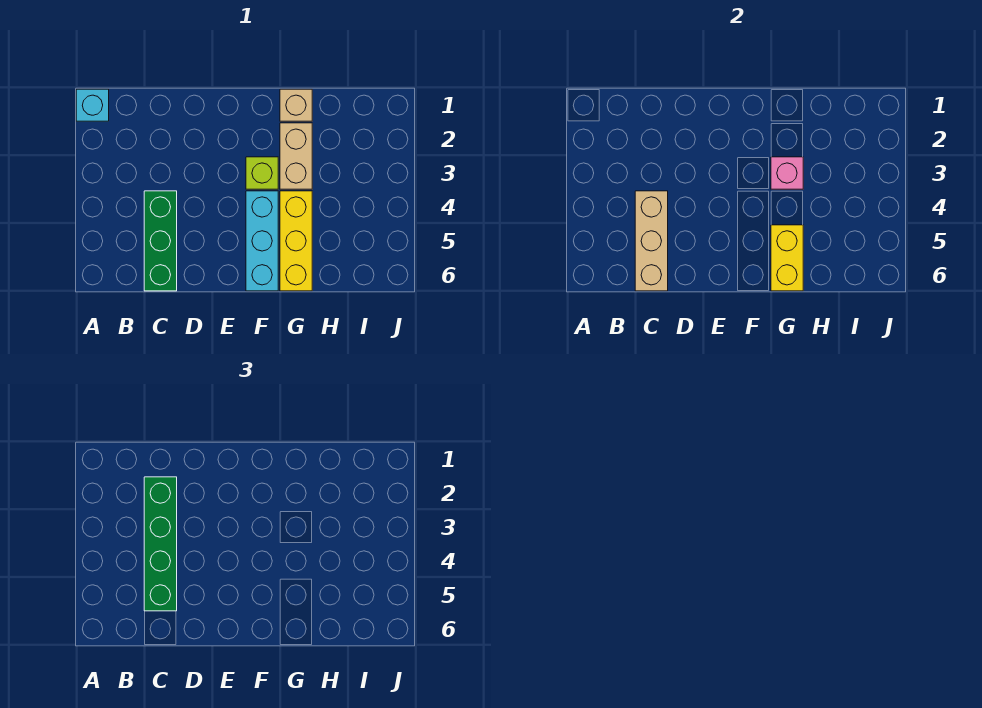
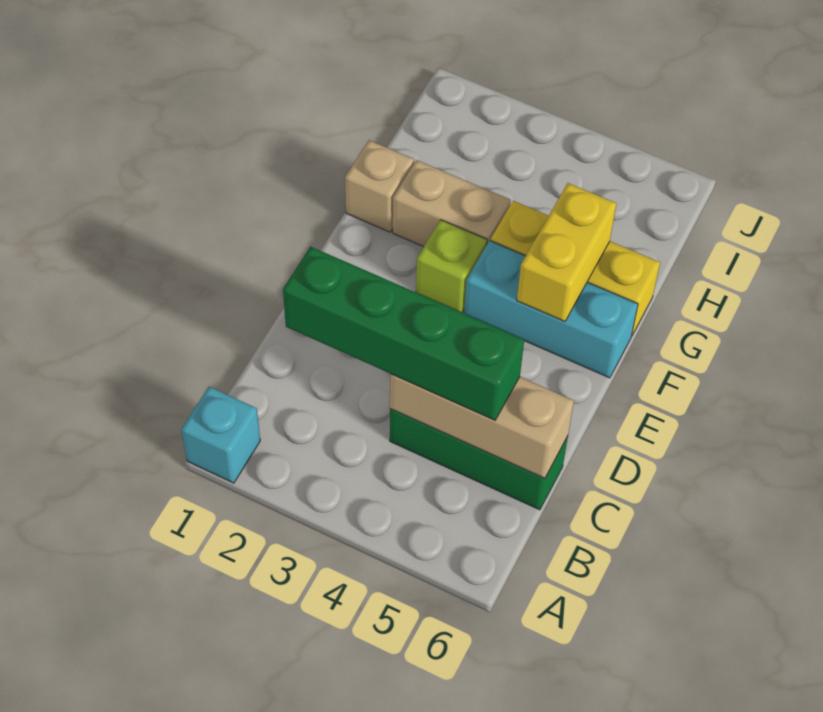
pink 1x1 brick [771,157,803,189] -> none
yellow 1x2 brick [771,225,803,291] -> yellow 1x2 brick turned to [517,183,616,321]

